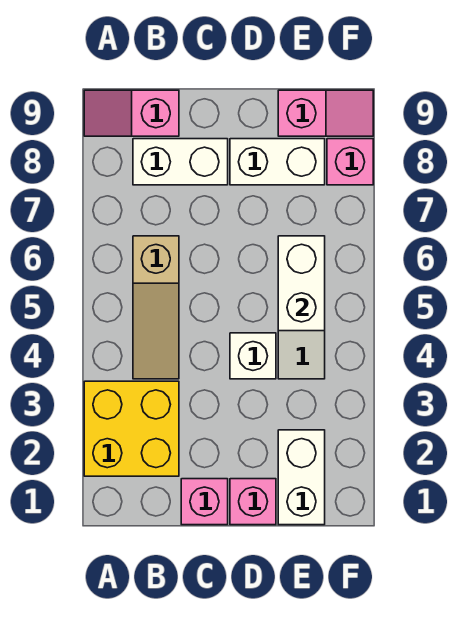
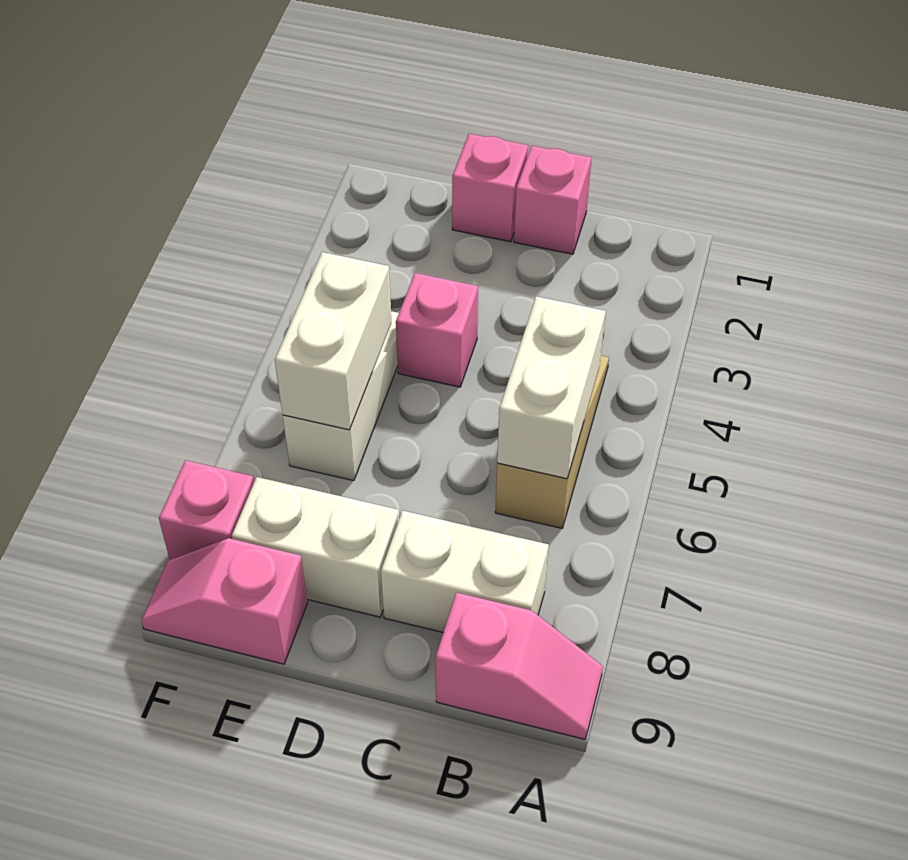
yellow 2x2 brick [84,381,179,476] -> none
white 1x1 brick [230,333,276,379] -> pink 1x1 brick [396,273,478,387]
white 1x2 brick [278,430,325,525] -> white 1x2 brick moved to [497,296,606,479]

